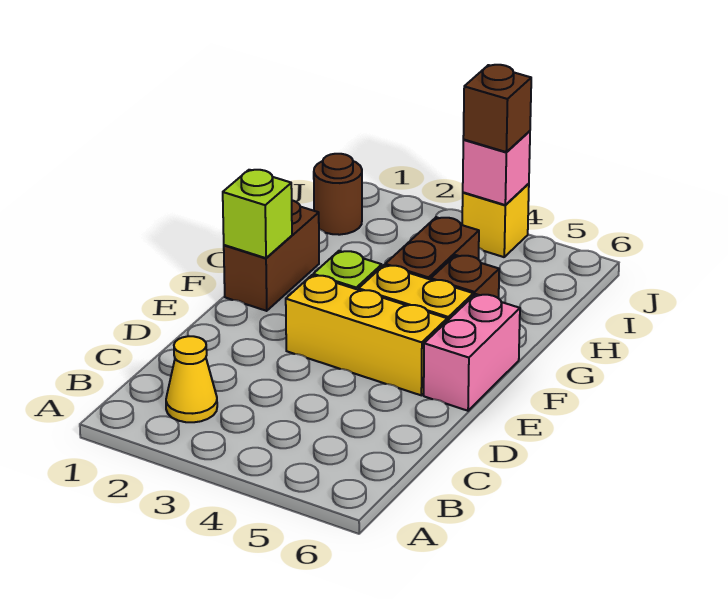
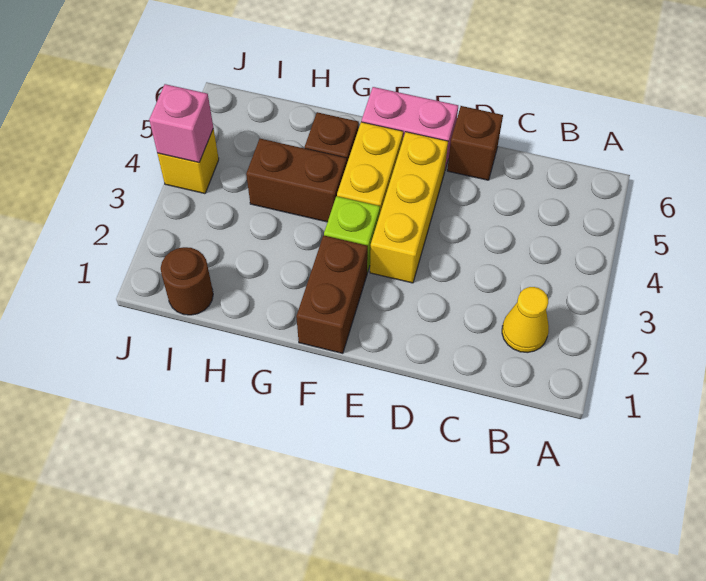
brown 1x2 brick [224,200,319,311] -> brown 1x2 brick turned to [296,235,368,353]
lime 1x1 brick [223,170,292,258] -> none
brown 1x1 brick [463,65,531,152] -> brown 1x1 brick moved to [447,106,503,180]

